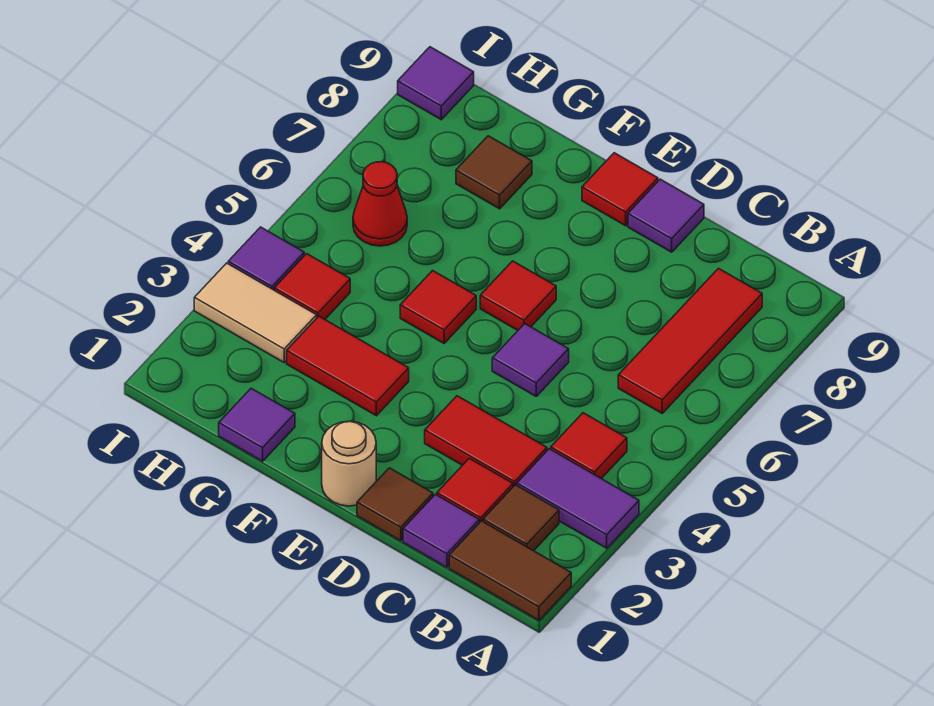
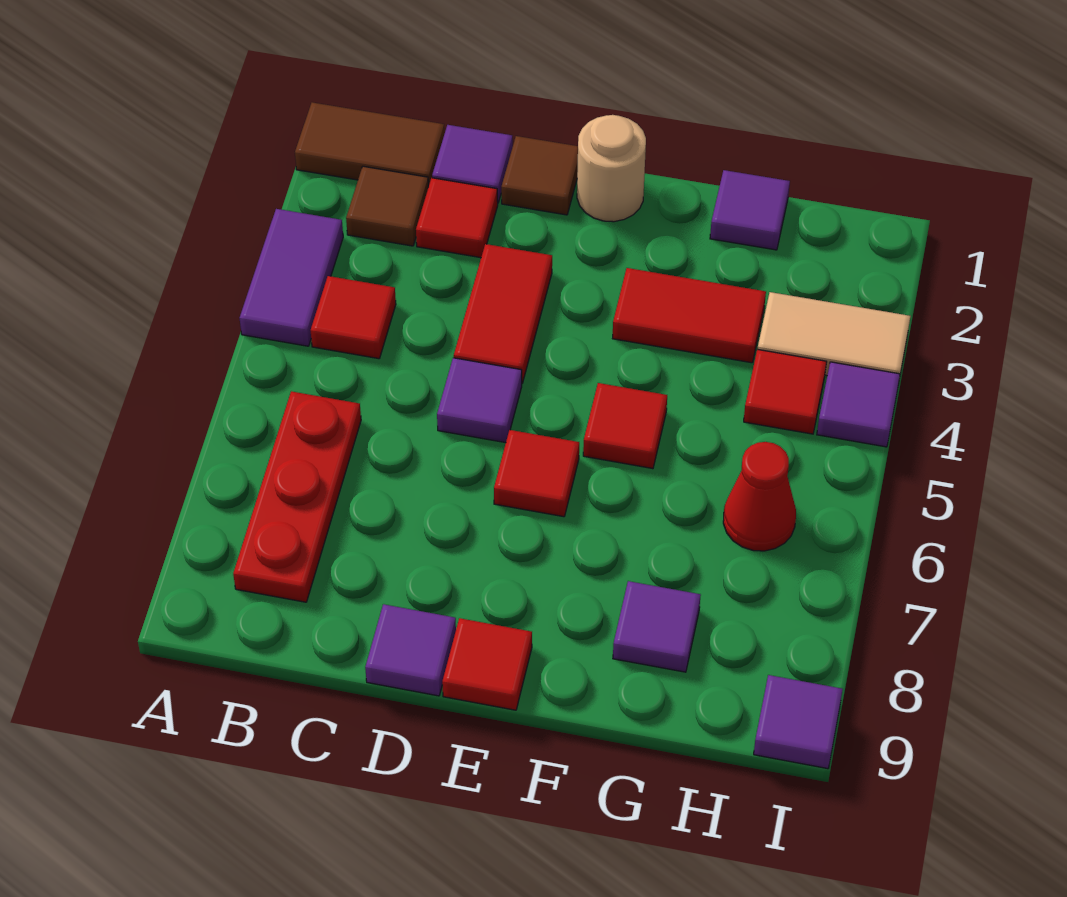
purple 1x2 tile [517,449,639,548] -> purple 1x2 tile turned to [239,209,343,346]
red 1x3 tile [618,268,762,413] -> red 1x3 plate [233,391,361,602]
red 1x2 tile [425,396,547,487] -> red 1x2 tile turned to [454,244,552,383]
brown 1x1 tile [456,136,532,209] -> purple 1x1 tile [613,581,701,672]

